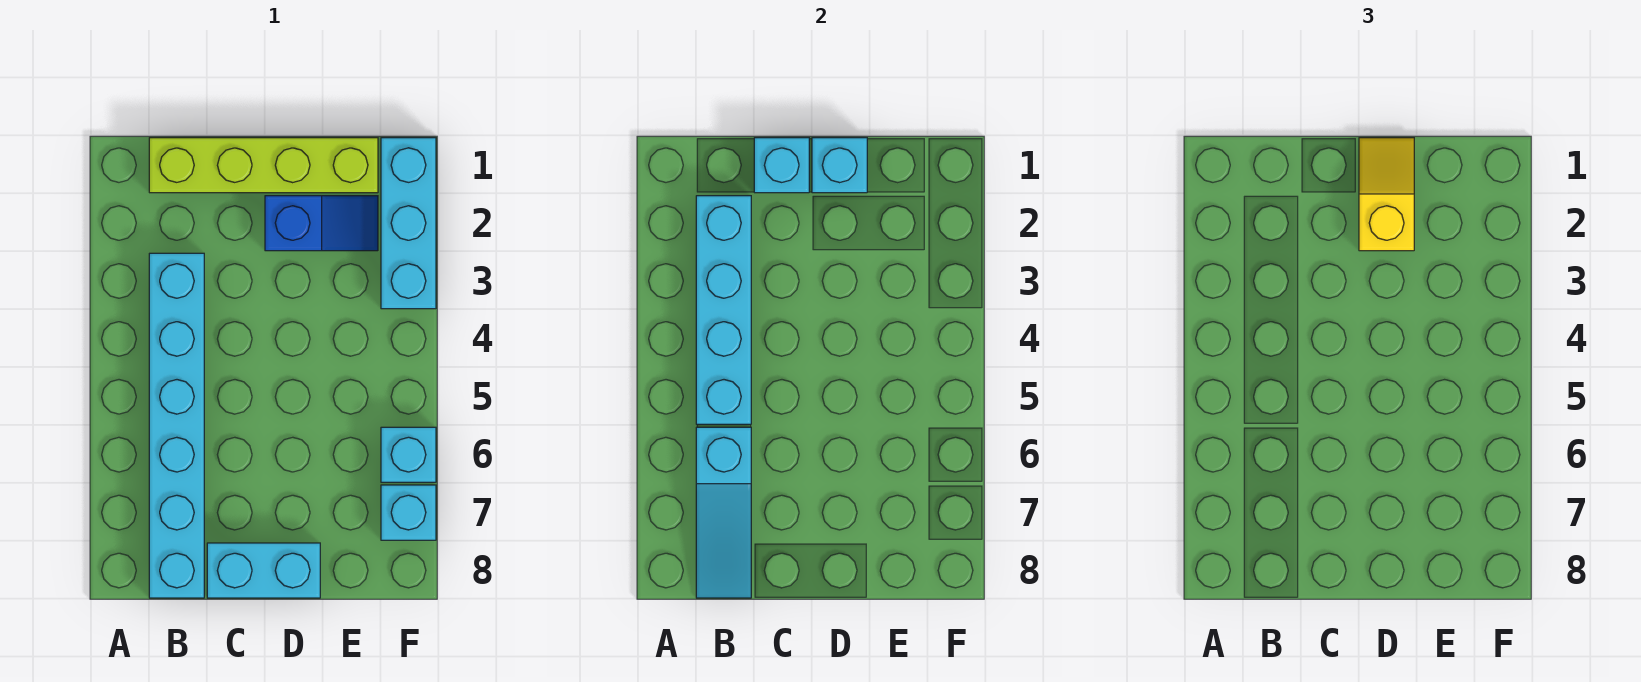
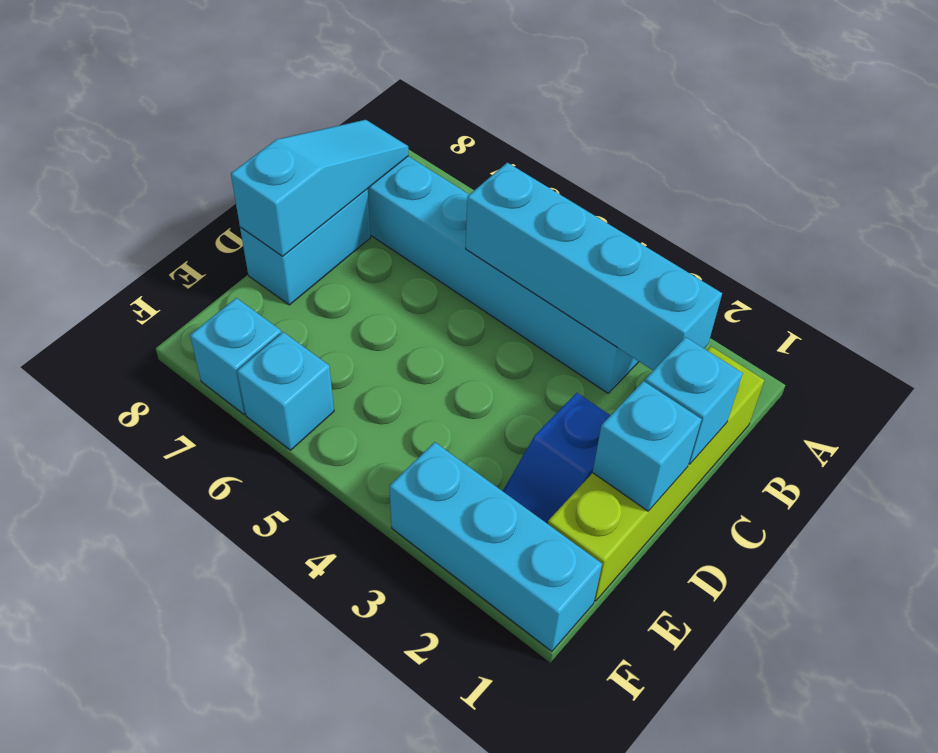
cyan 1x3 slope [696,427,751,598] -> cyan 1x3 slope turned to [231,120,408,256]
yellow 1x2 slope [1359,138,1414,251] -> none

